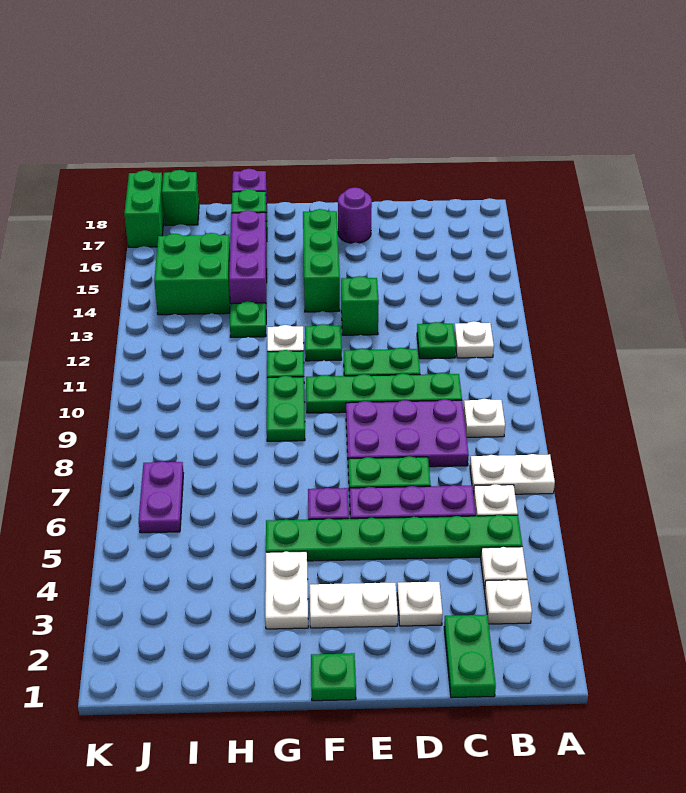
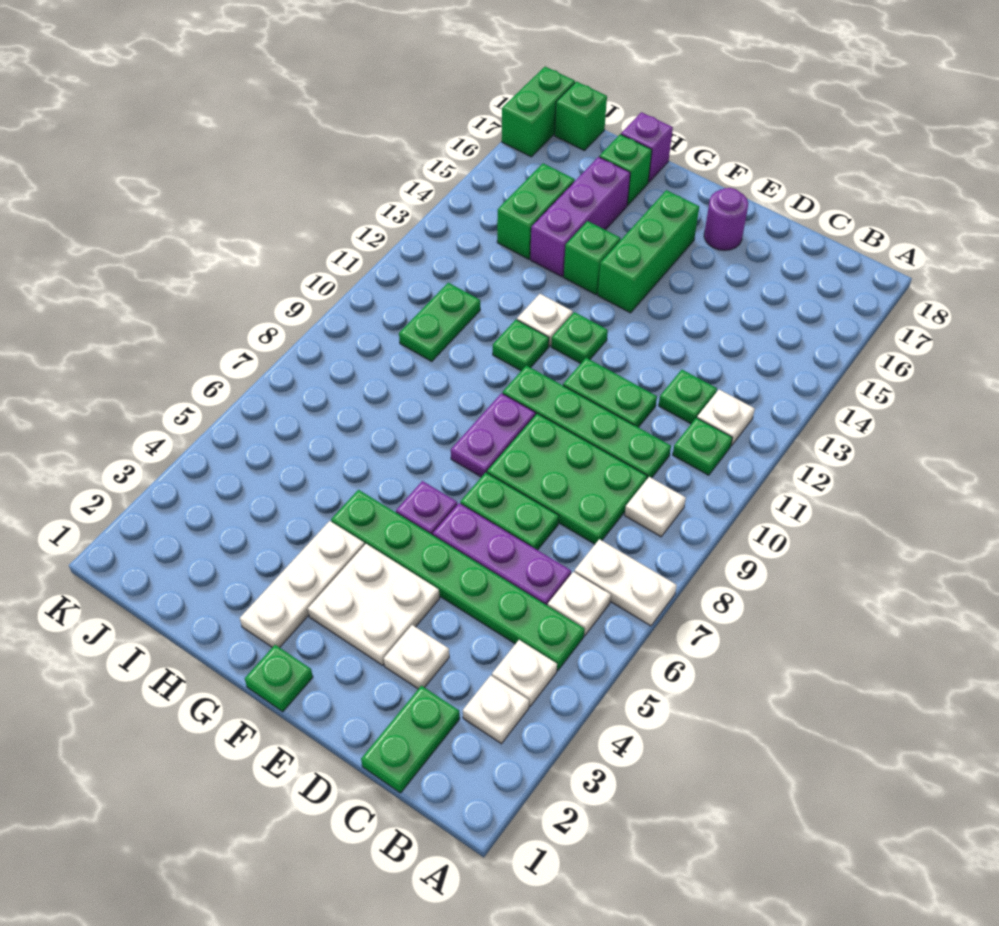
purple 2x3 plate [346,399,469,467] -> green 2x3 plate [487,413,647,544]
white 1x2 plate [310,583,398,628] -> white 2x2 plate [308,544,440,665]
green 1x1 brick [341,276,379,335] -> green 1x1 brick moved to [564,221,620,295]
white 1x2 plate [265,551,308,629] -> white 1x3 plate [240,521,364,648]
green 1x2 plate [267,376,305,441] -> green 1x2 plate moved to [399,283,480,361]
green 1x1 plate [230,301,266,337] -> green 1x1 plate moved to [673,418,732,475]
green 2x2 brick [154,233,230,315] -> green 1x2 brick [497,163,575,259]
purple 1x2 plate [139,461,183,533] -> purple 1x2 plate moved to [451,393,536,477]

